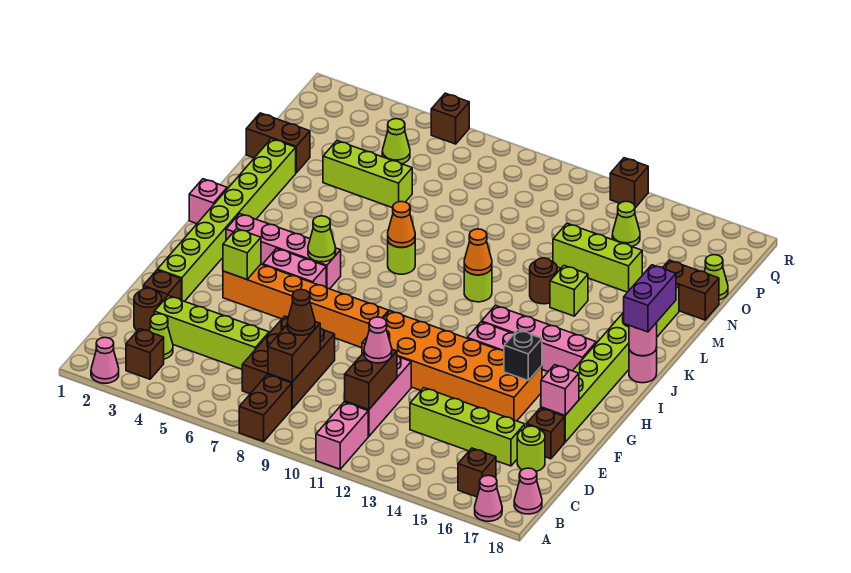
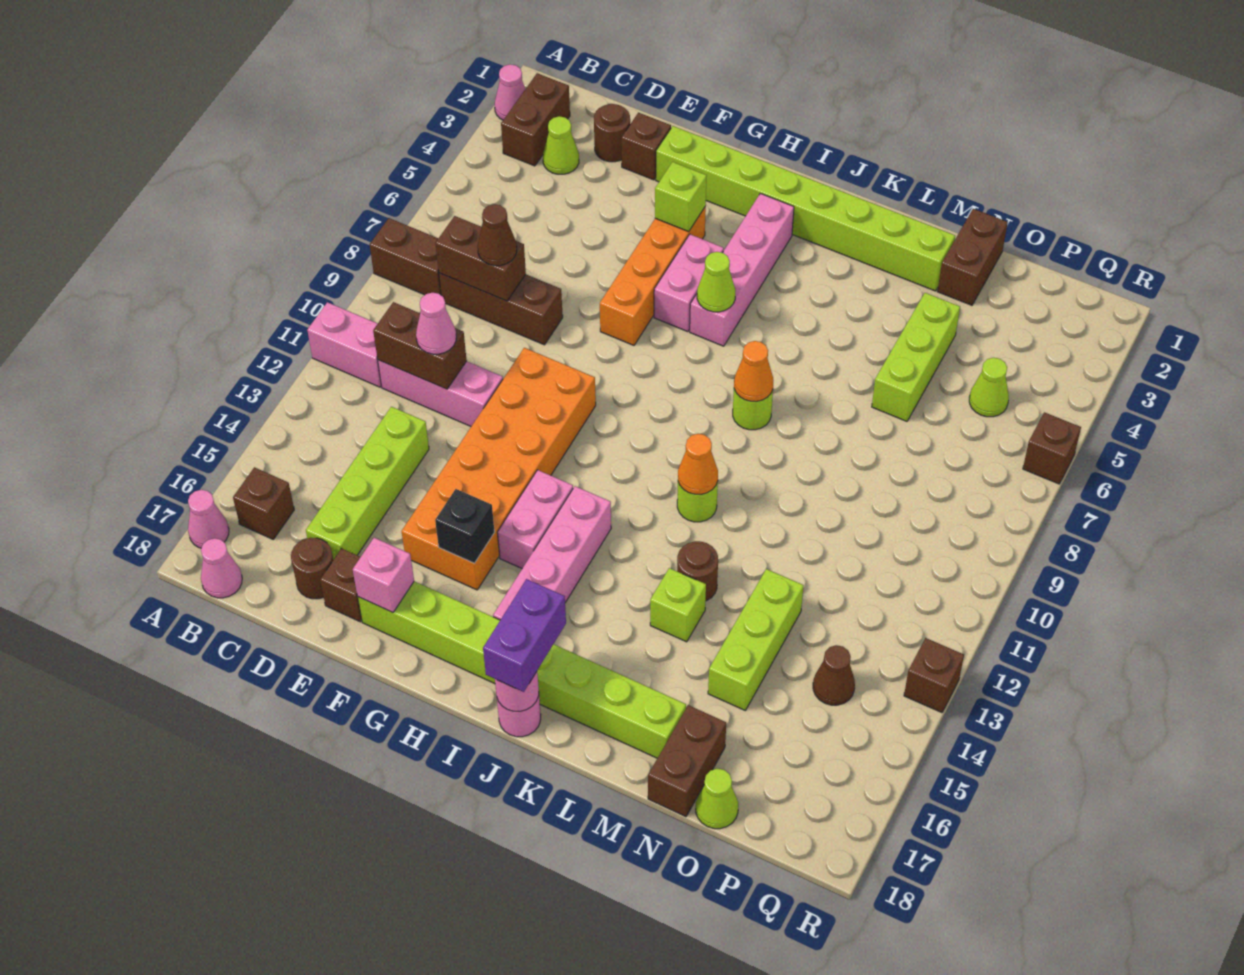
brown 1x1 brick [126,329,164,379] -> brown 1x2 brick [501,73,570,166]
brown 2x3 brick [242,316,335,409] -> brown 1x3 brick [439,273,563,345]
lime 1x4 brick [154,296,269,369] -> none
lime 1x1 round brick [517,426,545,471] -> brown 1x1 round brick [291,538,333,599]
orange 1x6 brick [223,264,389,348] -> orange 1x4 brick [600,206,706,345]
pink 1x1 brick [189,179,227,224] -> none
purple 1x2 brick [624,265,676,332] -> purple 1x2 brick turned to [483,579,566,692]
lime 1x1 cone [612,201,640,247] -> brown 1x1 cone [813,645,855,705]

